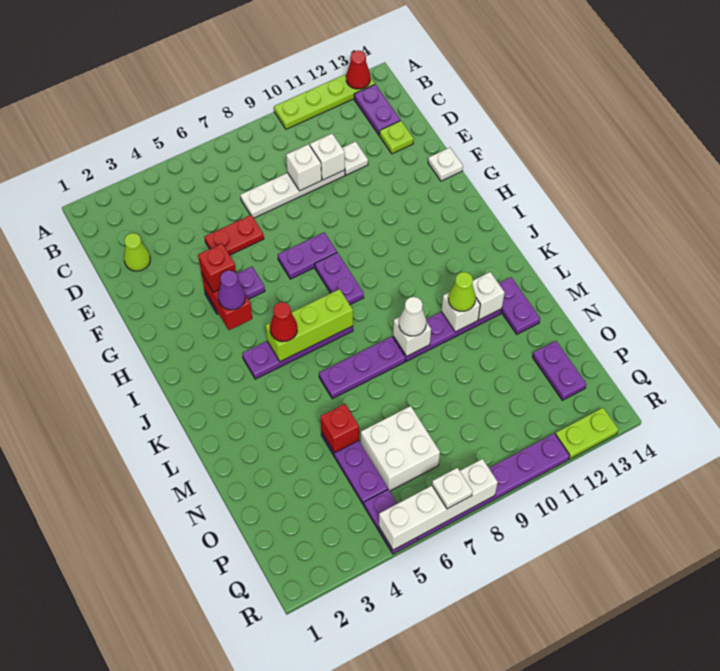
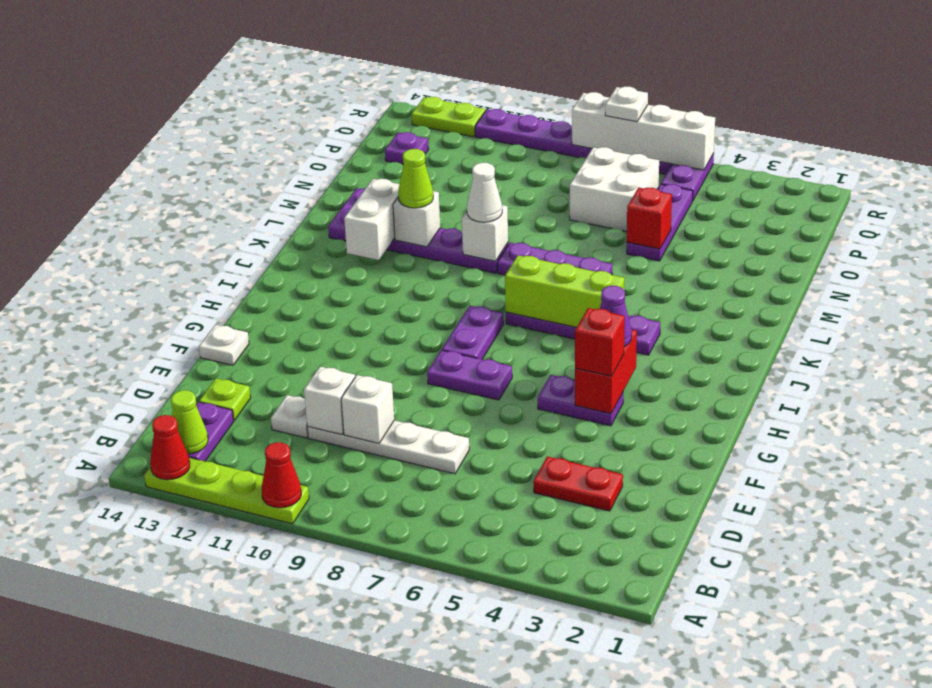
lime 1x1 cone [124,233,150,271] -> lime 1x1 cone moved to [171,390,208,454]
red 1x2 plate [205,215,264,255] -> red 1x2 plate moved to [533,457,623,511]
red 1x1 cone [270,302,297,342] -> red 1x1 cone moved to [262,442,301,508]
white 1x1 brick [472,272,505,320] -> white 1x2 brick [344,179,400,260]
purple 1x2 plate [533,341,586,400] -> purple 1x1 plate [385,132,429,164]

